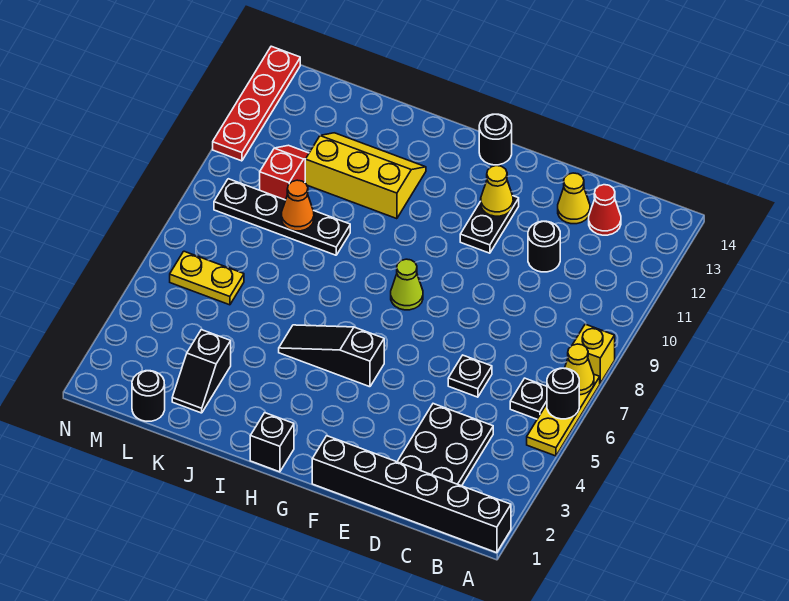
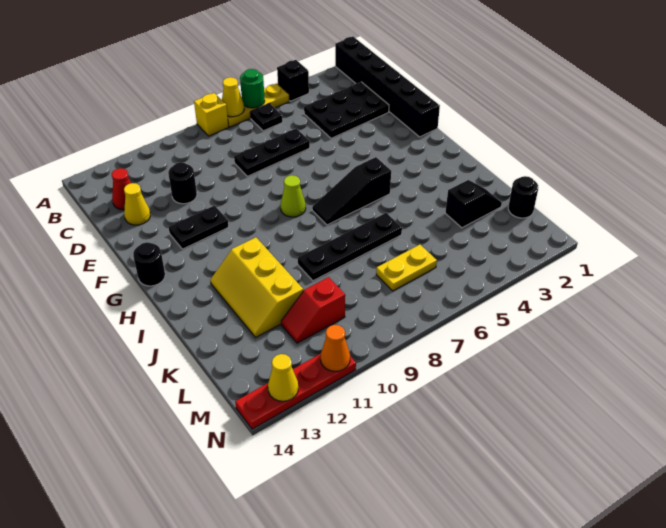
black 1x1 round brick [547,368,579,419] -> green 1x1 round brick [240,69,265,108]
black 1x1 plate [448,355,492,397] -> black 1x3 plate [234,128,310,176]
yellow 1x1 cone [481,166,513,216] -> yellow 1x1 cone moved to [268,354,298,401]
black 1x3 slope [279,325,384,387] -> black 1x3 slope turned to [312,157,391,225]
black 1x1 brick [250,413,294,472] -> black 1x1 brick moved to [277,60,309,101]
black 1x4 plate [214,179,350,255] -> black 1x4 plate turned to [298,213,402,281]
orange 1x1 cone [281,180,314,231] -> orange 1x1 cone moved to [321,325,350,371]
yellow 1x2 plate [170,251,244,305] -> yellow 1x2 plate turned to [376,245,437,291]

